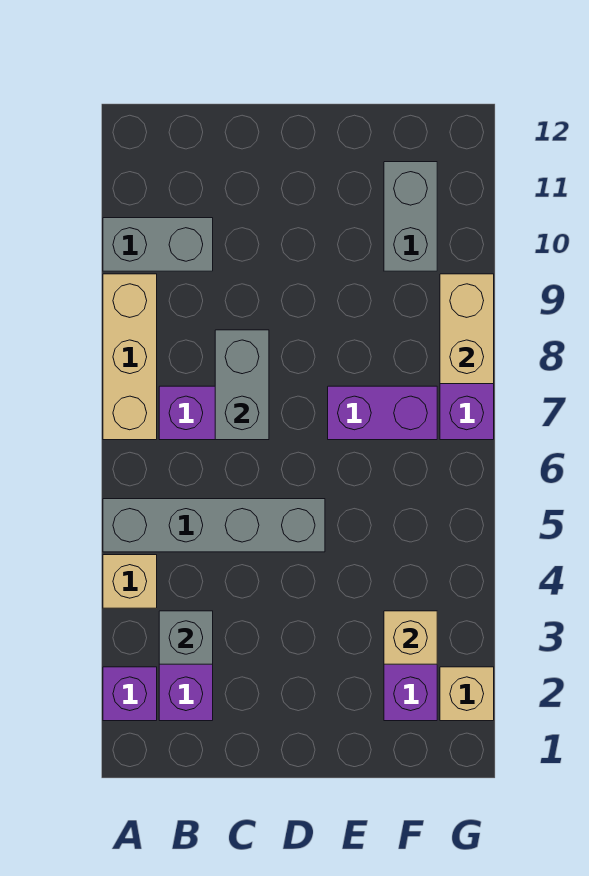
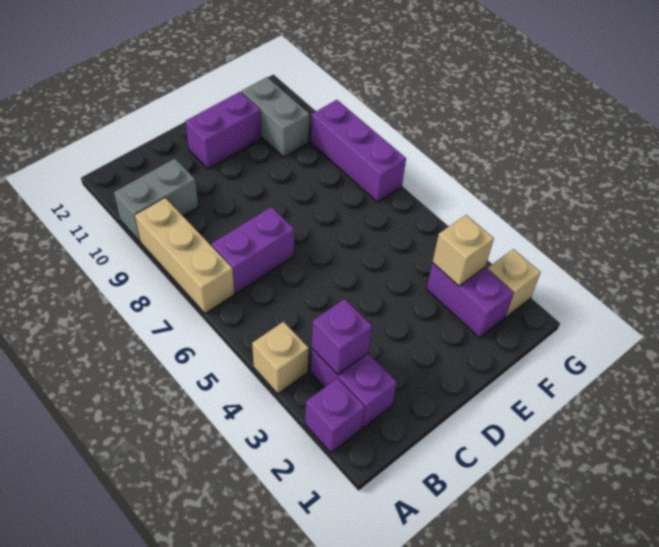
grey 1x4 brick [103,499,325,552] -> none
grey 1x1 brick [159,611,213,664] -> purple 1x1 brick [312,299,372,375]
grey 1x2 brick [215,330,269,440] -> none
purple 1x2 brick [328,386,437,440] -> purple 1x2 brick moved to [185,92,261,169]
tan 1x2 brick [440,274,494,384] -> none

